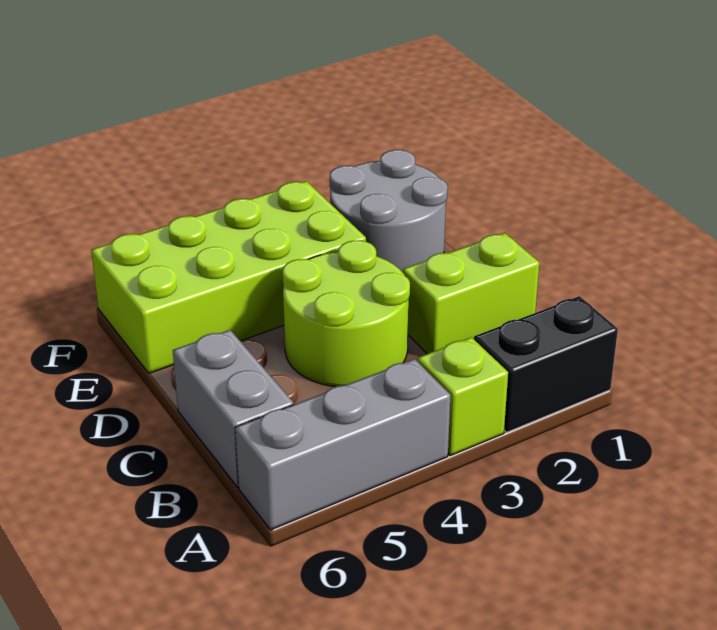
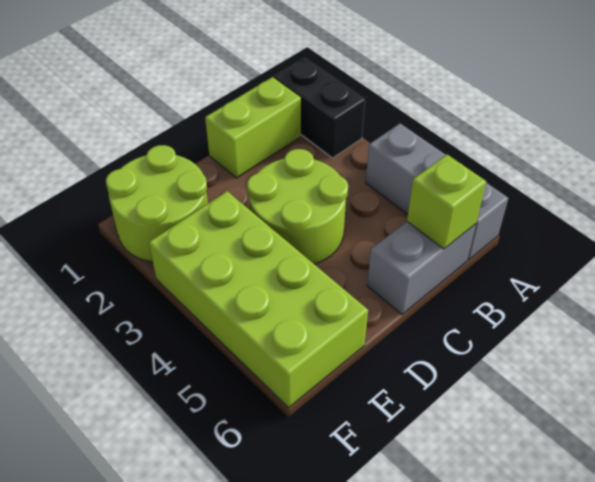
lime 1x1 brick [417,337,508,455] -> lime 1x1 brick moved to [407,155,486,249]
lime 1x2 brick [403,233,539,354] -> lime 1x2 brick turned to [205,77,301,178]
grey 2x2 round brick [330,150,448,272] -> lime 2x2 round brick [106,145,208,262]

